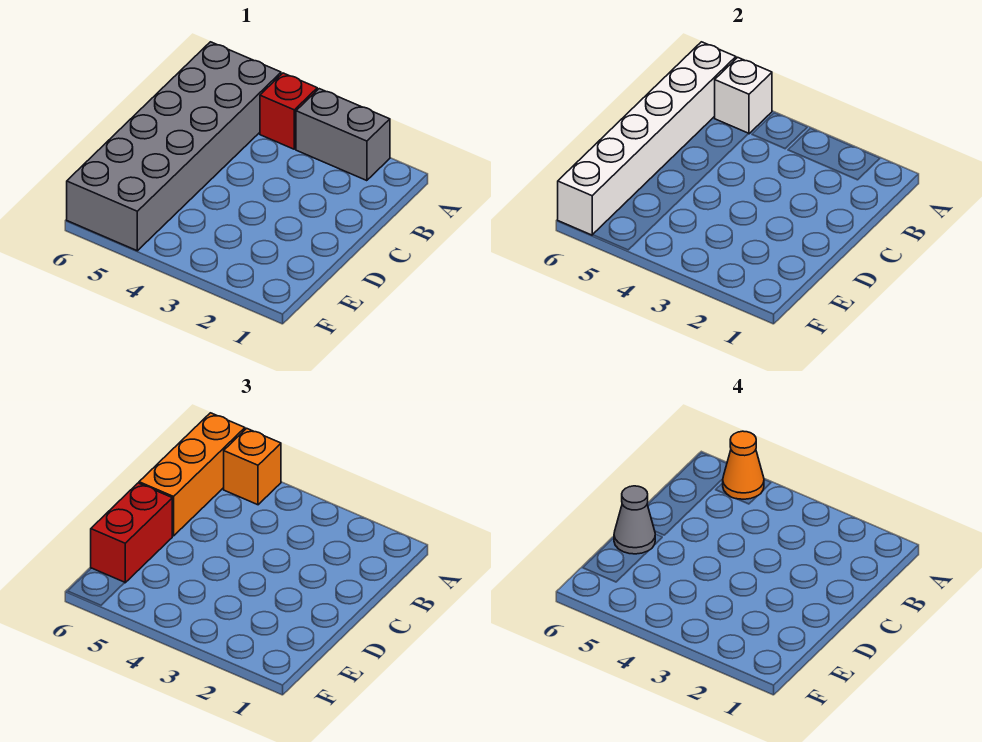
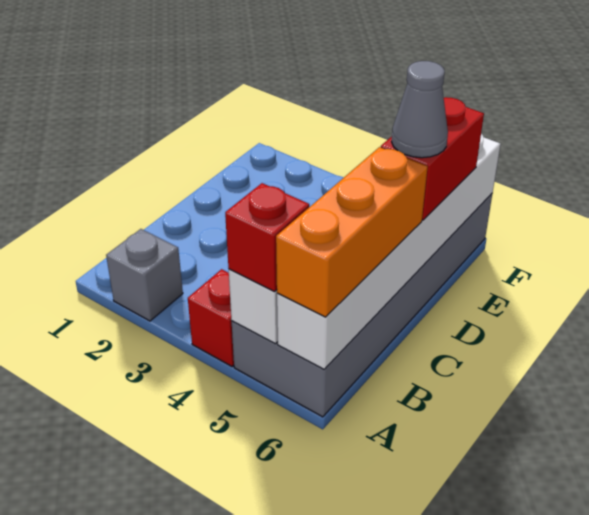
grey 1x2 brick [296,89,390,181] -> grey 1x1 brick [106,229,183,321]
orange 1x1 brick [224,428,281,505] -> red 1x1 brick [225,183,309,292]
orange 1x1 cone [723,431,764,499] -> none

